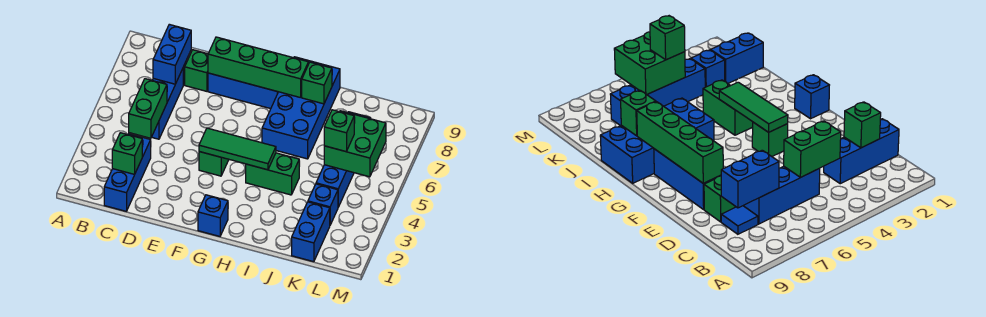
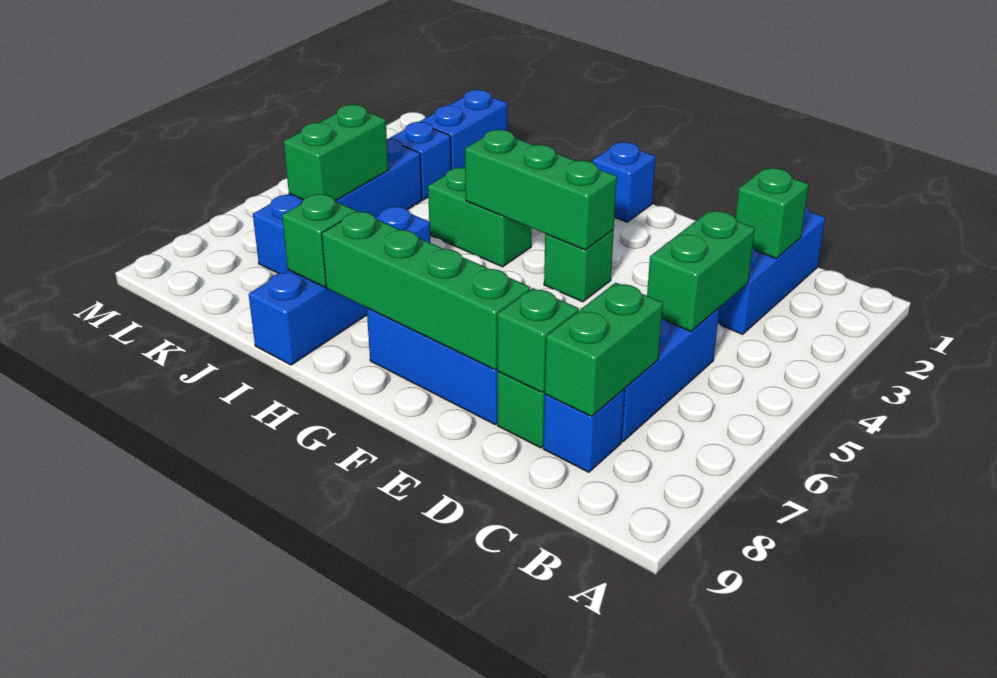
blue 1x2 brick [153,24,191,84] -> green 1x2 brick [545,283,663,416]
blue 1x1 tile [721,206,758,234] -> blue 1x1 brick [543,389,625,472]
green 1x3 tile [199,128,276,170] -> green 1x3 brick [465,130,617,250]
blue 2x4 brick [262,57,340,159] -> blue 1x4 brick [249,207,431,365]
green 2x2 brick [324,111,386,177] -> green 1x2 brick [284,105,388,201]
green 1x1 brick [324,110,354,152] -> green 1x1 brick moved to [497,288,579,392]

